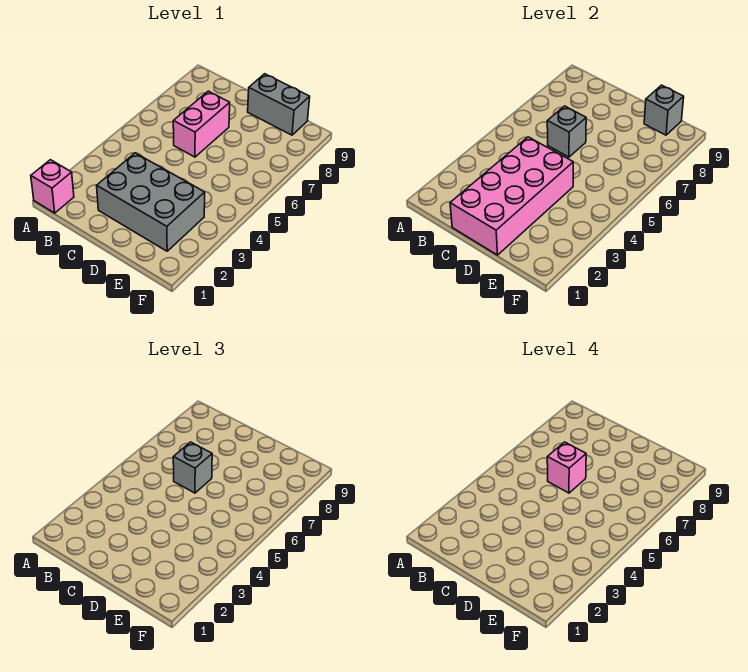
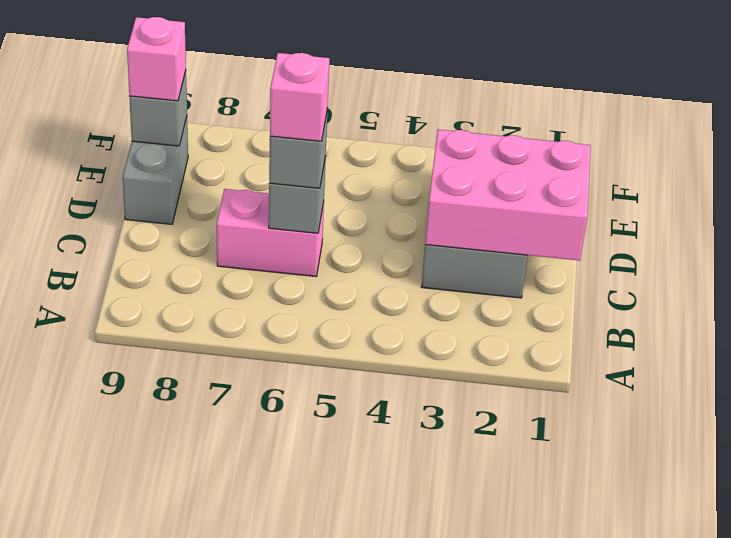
pink 1x1 brick [31,160,74,213] -> pink 1x1 brick moved to [127,17,186,101]
pink 2x4 brick [450,137,573,255] -> pink 2x3 brick [425,130,591,261]

